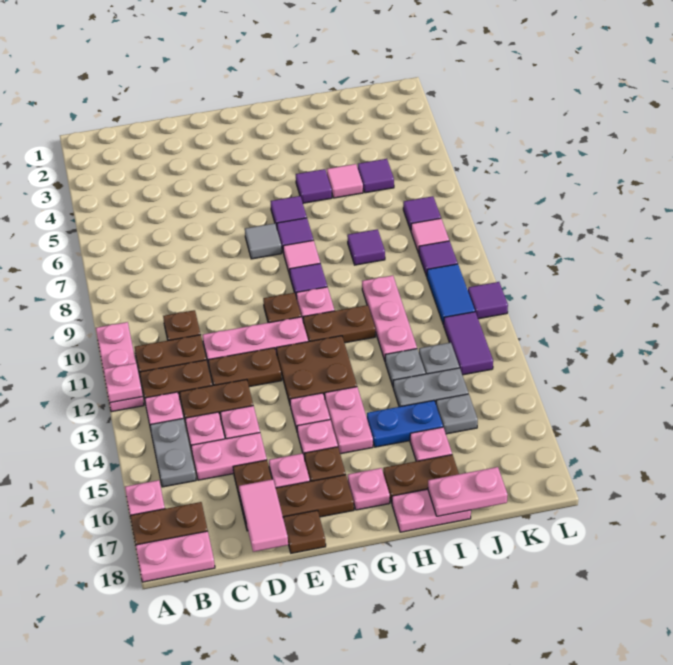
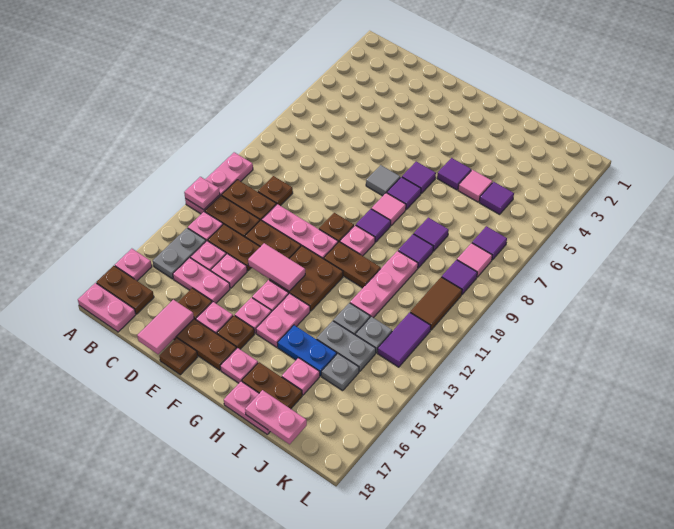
none -> pink 1x2 tile [248,243,305,291]
blue 1x2 tile [427,264,475,325] -> brown 1x2 tile [410,277,462,330]
purple 1x1 tile [468,282,508,319] -> purple 1x1 tile moved to [398,234,433,268]

